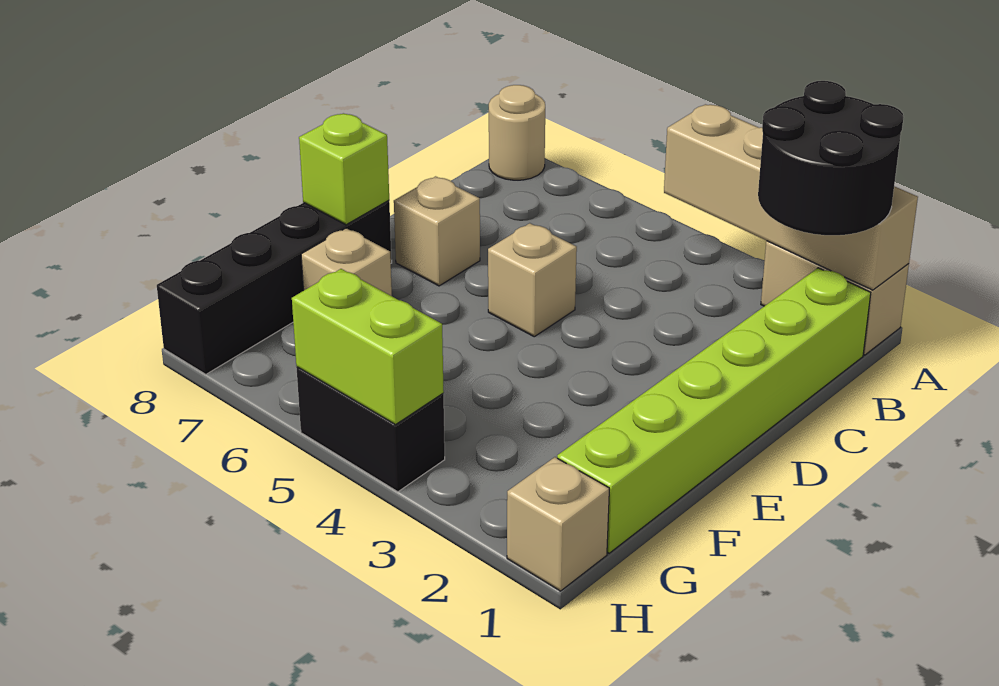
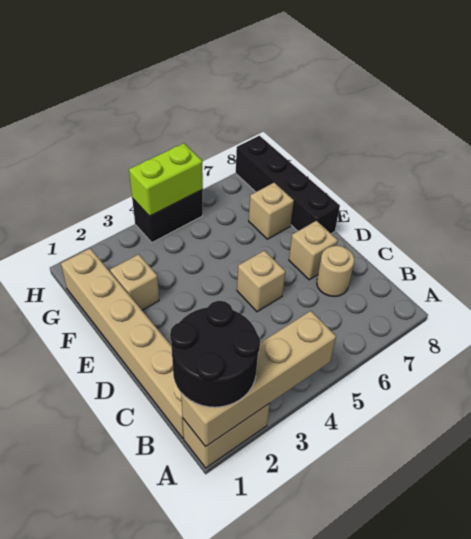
tan 1x1 round brick [489,85,545,180] -> tan 1x1 round brick moved to [317,246,354,296]
lime 1x6 brick [557,268,871,553] -> tan 1x6 brick [61,249,184,438]
lime 1x1 brick [299,113,389,225] -> none
tan 1x1 brick [507,457,609,591] -> tan 1x1 brick moved to [110,254,159,310]

